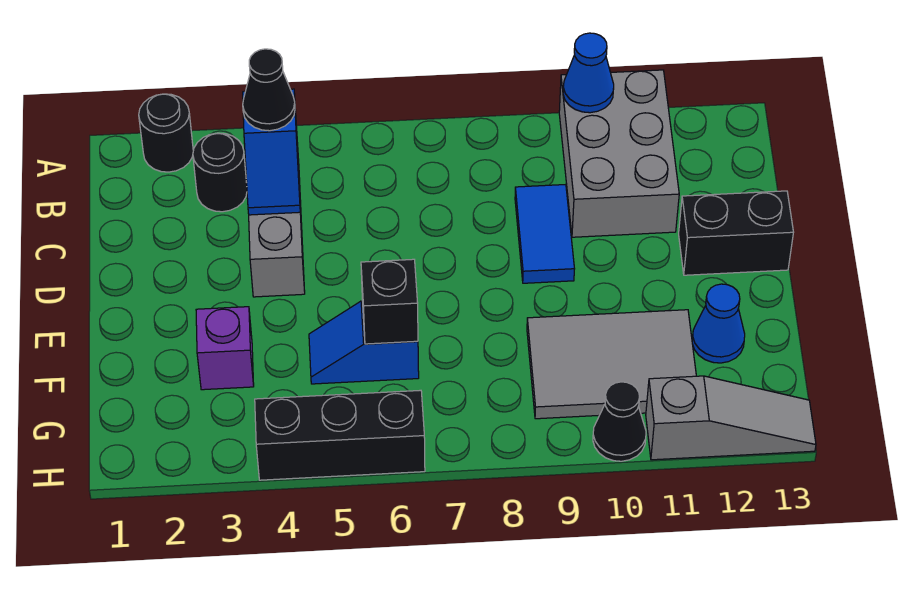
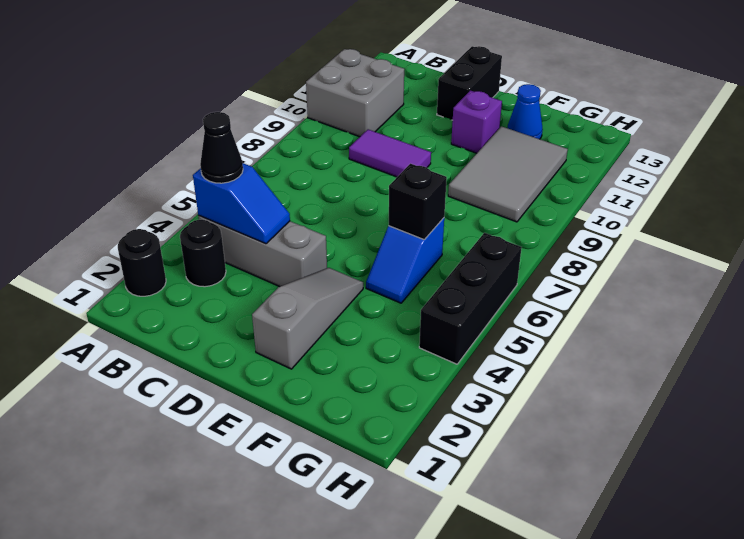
grey 2x3 brick [559,70,679,237] -> grey 2x2 brick [306,49,404,137]
blue 1x1 cone [563,33,614,113] -> none
blue 1x2 tile [515,185,574,283] -> purple 1x2 tile [349,129,431,177]
purple 1x1 brick [196,307,254,390] -> purple 1x1 brick moved to [451,90,502,153]
black 1x1 cone [593,382,646,461] -> none
grey 1x3 slope [646,376,816,460] -> grey 1x3 slope moved to [252,268,363,369]

